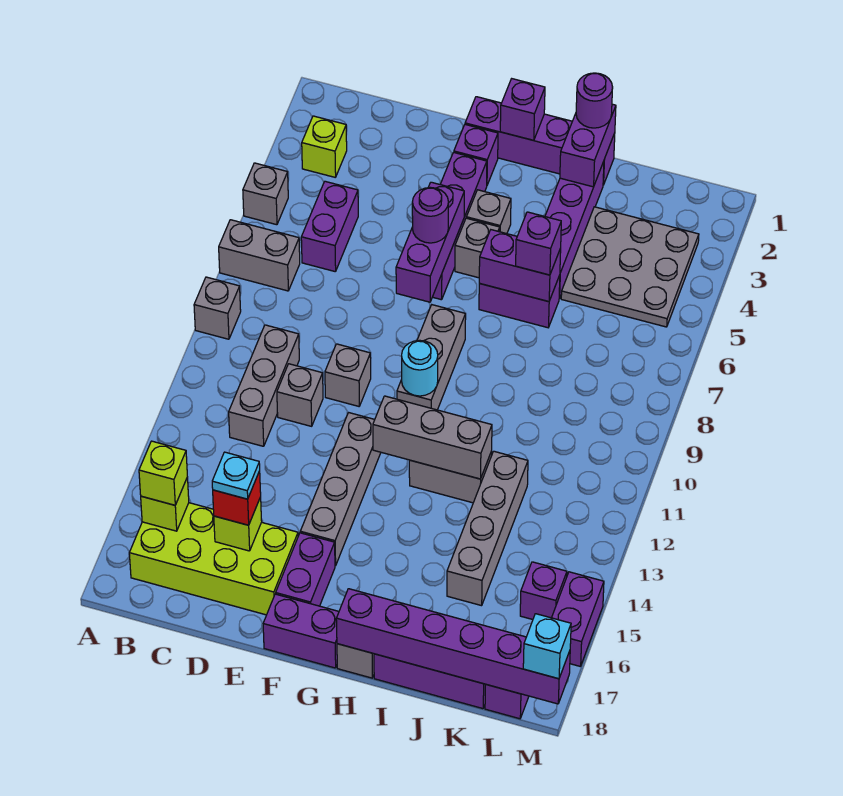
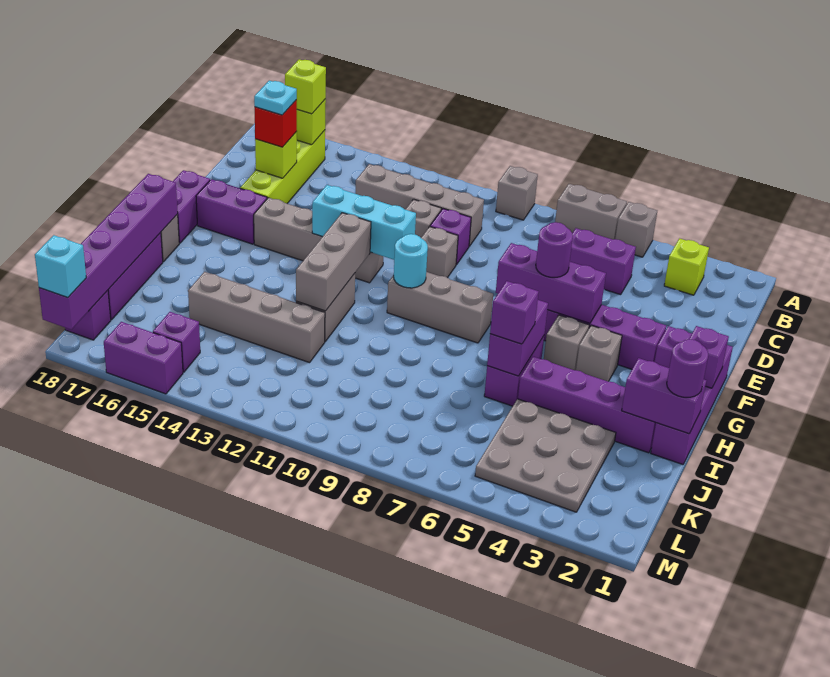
grey 1x2 brick [219,220,300,291] -> grey 1x2 brick turned to [555,184,627,240]
lime 2x4 brick [129,503,298,615] -> lime 1x4 brick [240,130,325,203]
grey 1x3 brick [229,325,299,446] -> grey 1x4 brick [355,164,484,246]
none -> purple 1x1 brick [430,209,471,265]
none -> cyan 1x3 brick [312,185,416,260]

